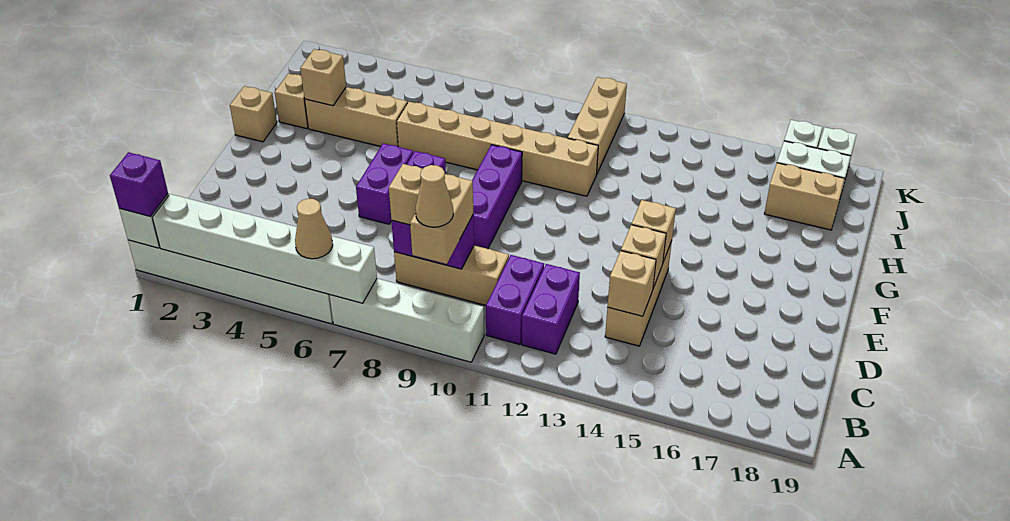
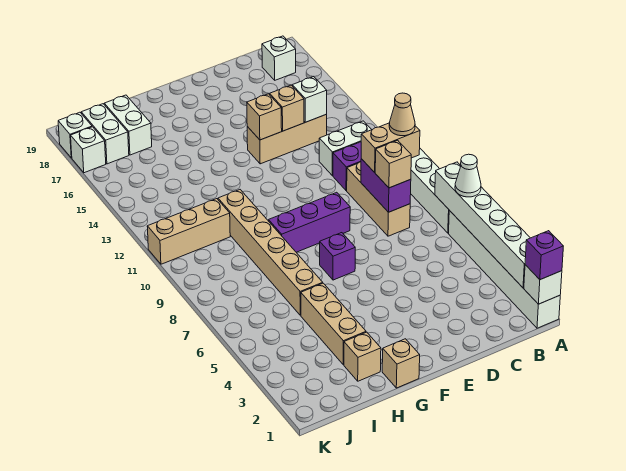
tan 1x1 cone [295,199,333,259] -> white 1x1 cone [455,154,481,197]
purple 1x2 brick [522,264,580,354] -> white 1x2 brick [319,121,372,176]
none -> white 1x1 brick [262,36,296,80]
tan 1x1 brick [608,251,656,316] -> white 1x1 brick [292,77,327,122]
purple 1x2 brick [356,143,413,224] -> none
tan 1x1 brick [300,49,346,106] -> none
tan 1x2 brick [764,163,845,230] -> white 1x2 brick [104,95,152,155]

